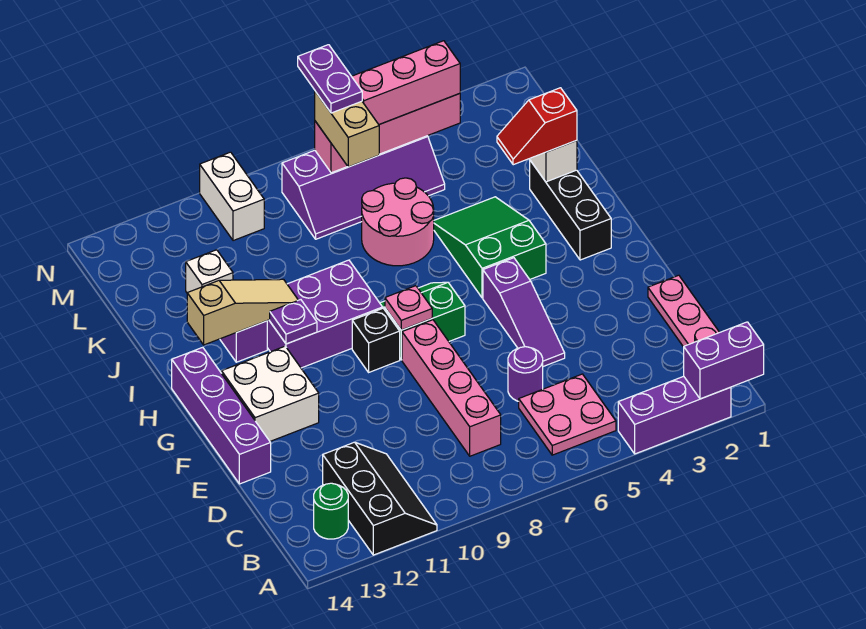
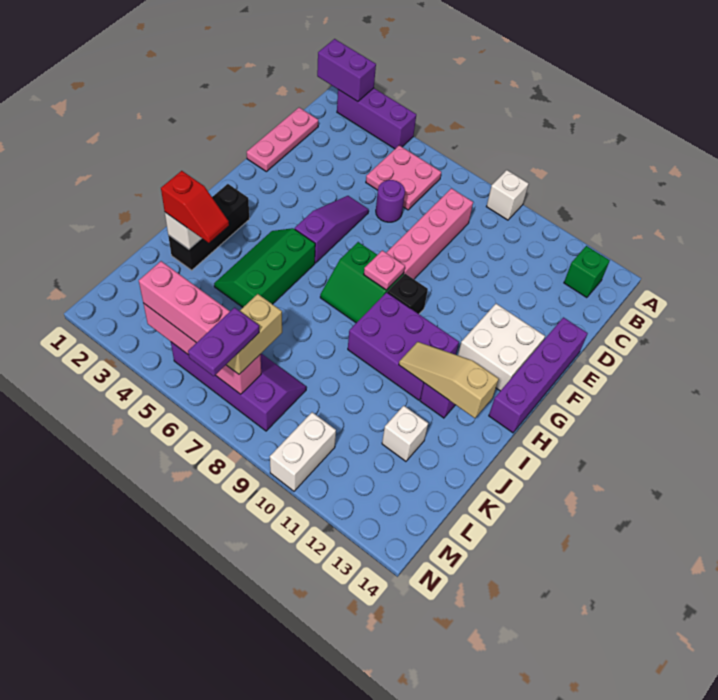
none -> white 1x1 brick [486,170,529,220]
black 2x3 slope [323,442,437,555] -> none
green 1x1 round brick [314,483,348,539] -> green 1x1 brick [564,246,610,298]
green 2x3 slope [434,197,546,298] -> green 2x3 slope turned to [214,228,315,307]
purple 1x1 plate [270,300,317,344] -> none
pink 2x2 round brick [362,178,434,266] -> none

